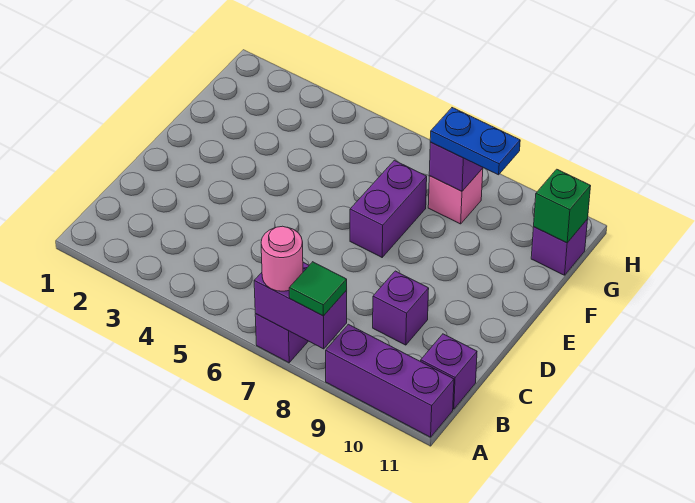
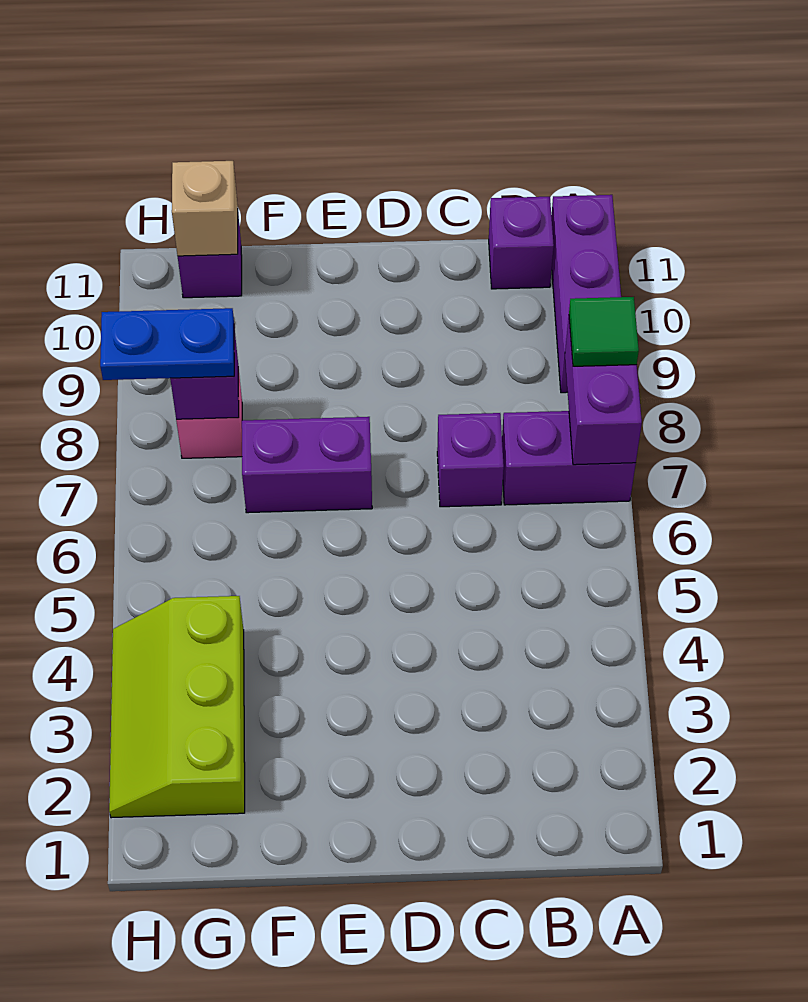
pink 1x1 round brick [261,226,303,291] -> none
purple 1x1 brick [373,271,429,345] -> purple 1x1 brick moved to [437,413,504,507]
none -> lime 2x3 slope [109,596,245,818]
blue 1x2 plate [430,108,520,175] -> blue 1x2 plate turned to [100,308,234,380]
green 1x1 brick [534,169,591,243] -> tan 1x1 brick [172,161,238,256]

